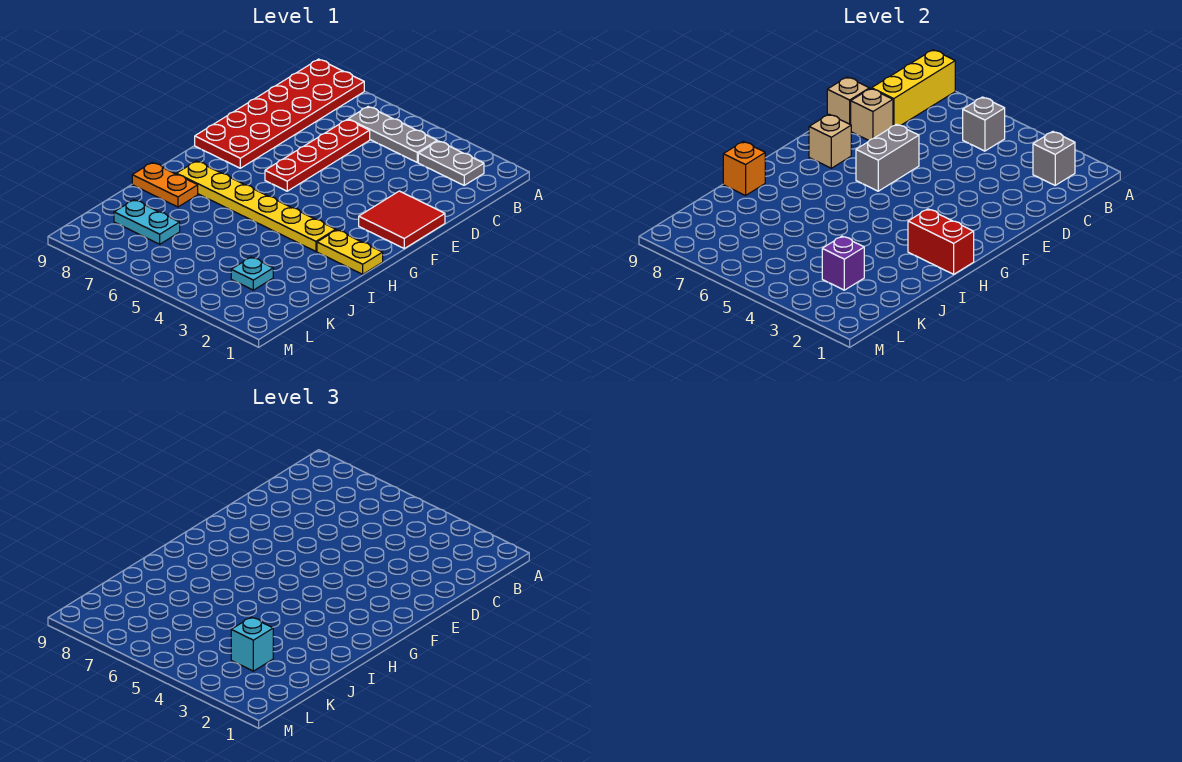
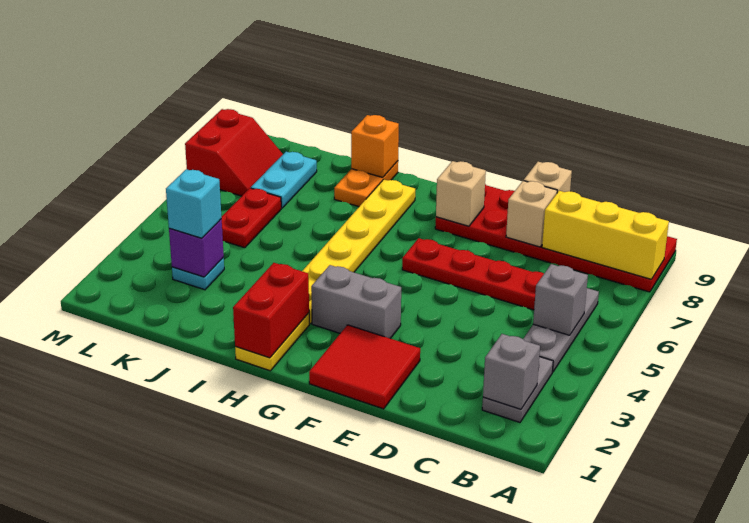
grey 1x2 brick [856,124,919,191] -> grey 1x2 brick moved to [311,265,401,338]
none -> red 1x2 plate [221,188,281,248]
none -> red 2x2 slope [185,109,283,196]

